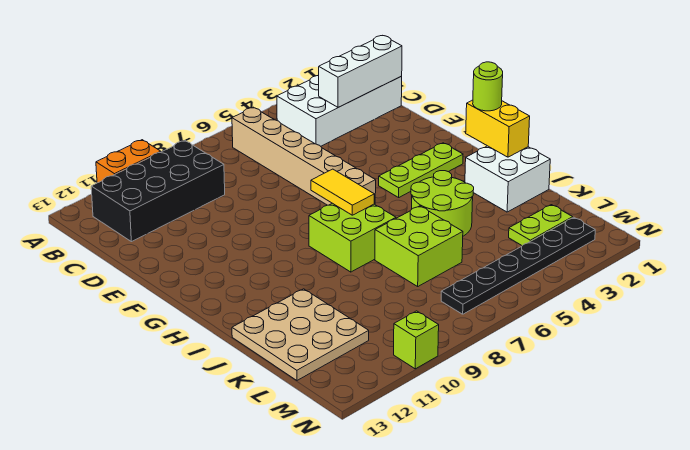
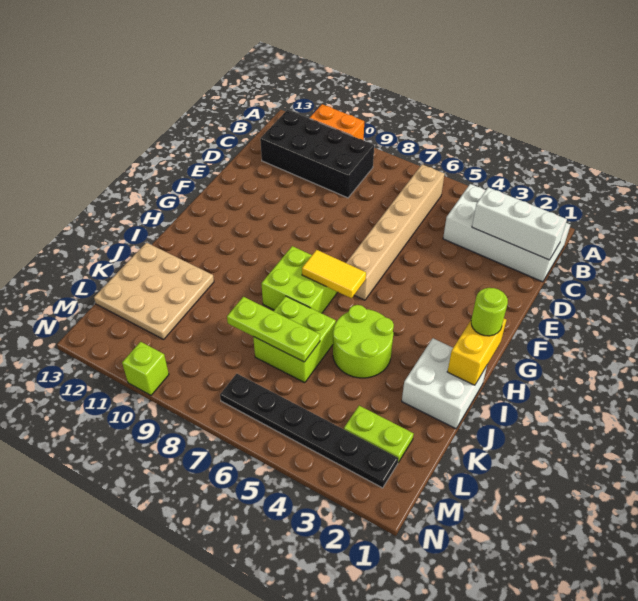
lime 1x3 plate [379,143,463,197] -> lime 1x3 plate moved to [227,297,320,362]
yellow 1x2 tile [311,169,374,215] -> yellow 1x2 tile turned to [302,250,366,298]

